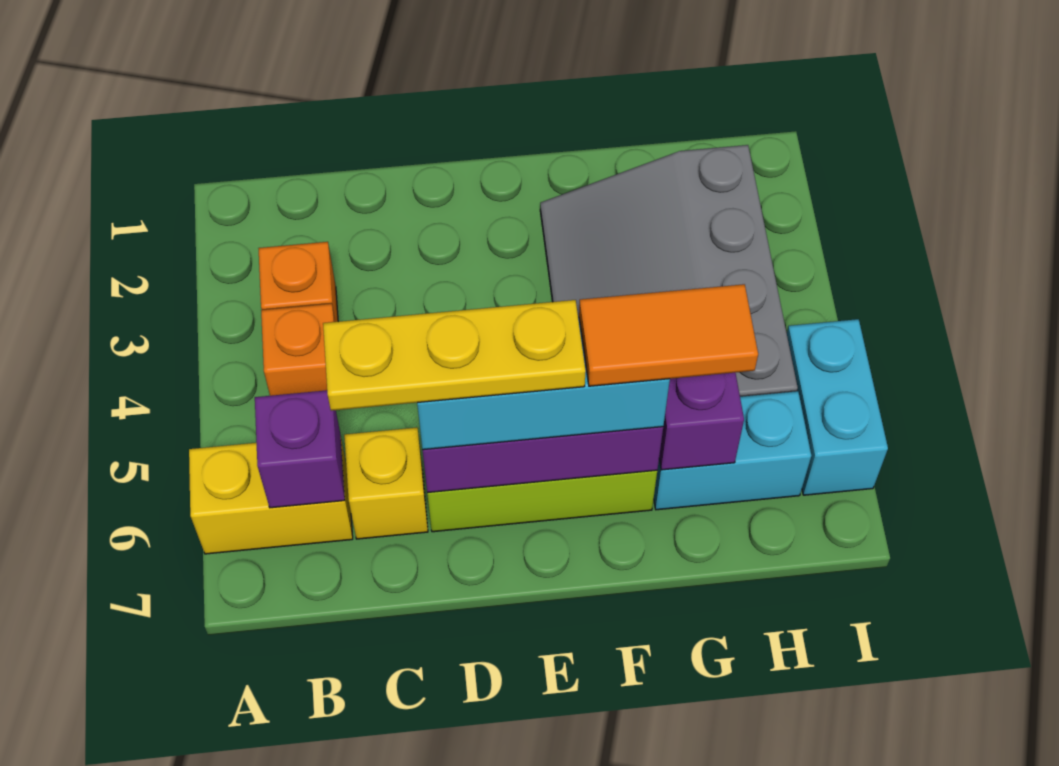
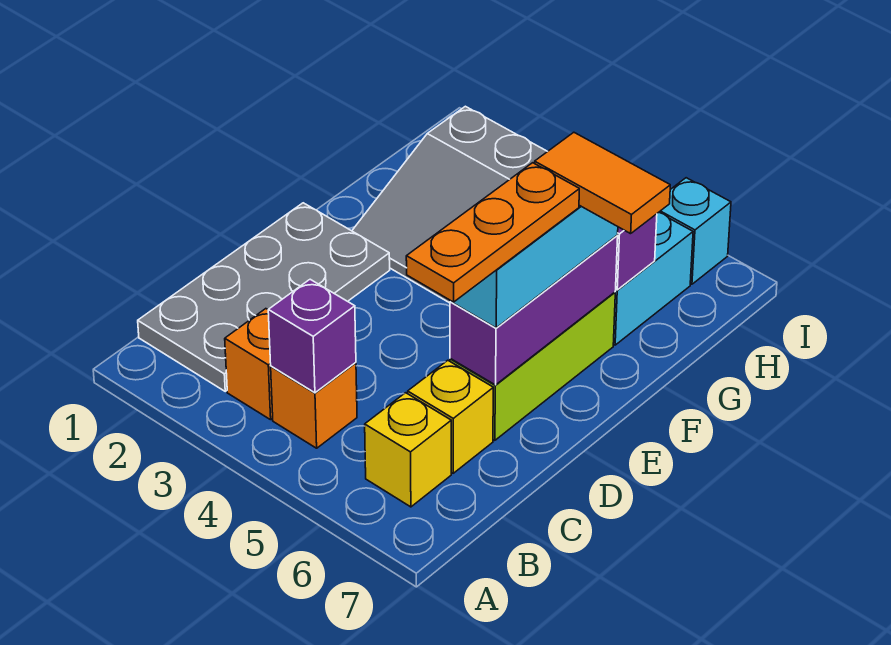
yellow 1x2 brick [189,440,353,554] -> yellow 1x1 brick [365,393,451,507]
none -> grey 2x4 plate [138,203,390,391]
purple 1x1 brick [255,390,345,508] -> purple 1x1 brick moved to [268,279,356,393]
yellow 1x3 plate [323,300,586,411] -> orange 1x3 plate [406,163,579,302]
orange 1x2 tile [579,284,758,386] -> orange 1x2 tile turned to [535,132,670,234]
cyan 1x2 brick [787,319,888,495] -> cyan 1x1 brick [659,178,731,284]

